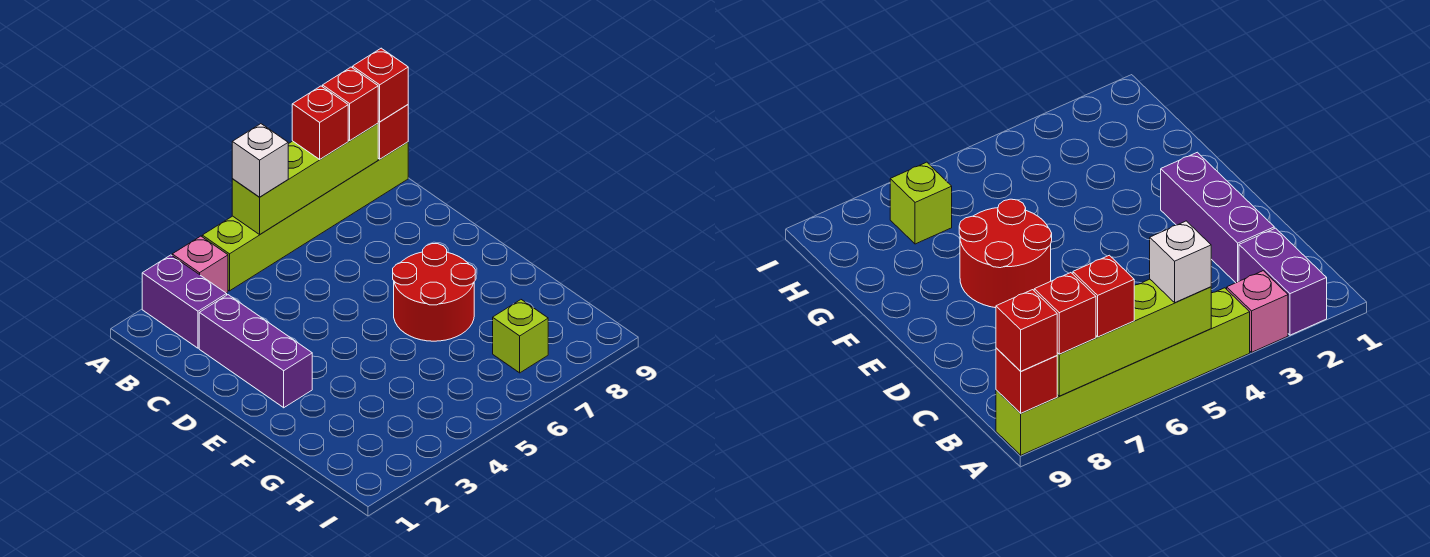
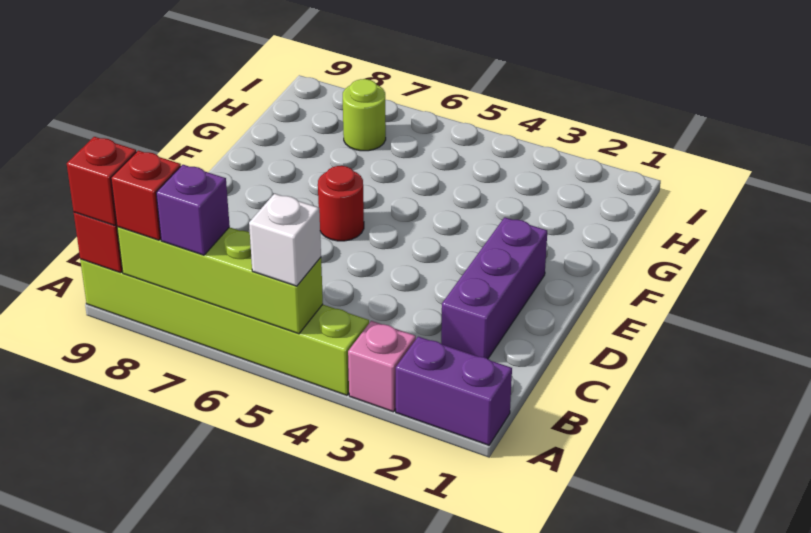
purple 1x2 brick [142,255,227,348] -> purple 1x2 brick turned to [396,337,512,445]
red 1x1 brick [292,86,348,159] -> purple 1x1 brick [156,165,230,255]
red 2x2 round brick [393,244,475,341] -> red 1x1 round brick [318,166,364,241]
lime 1x1 brick [493,300,548,373] -> lime 1x1 round brick [343,79,386,151]

